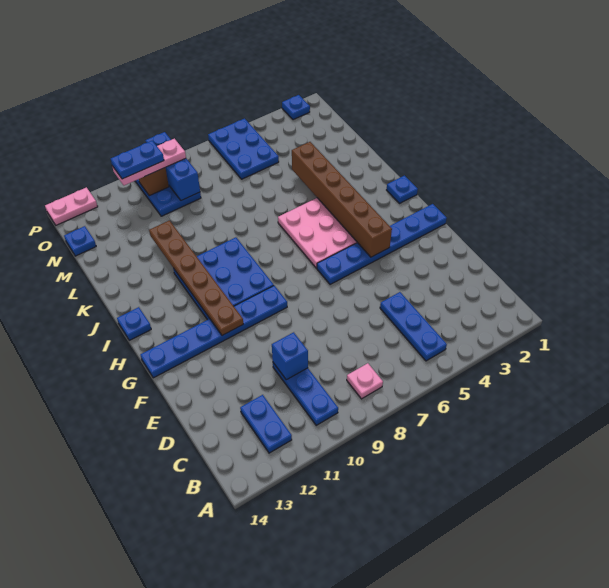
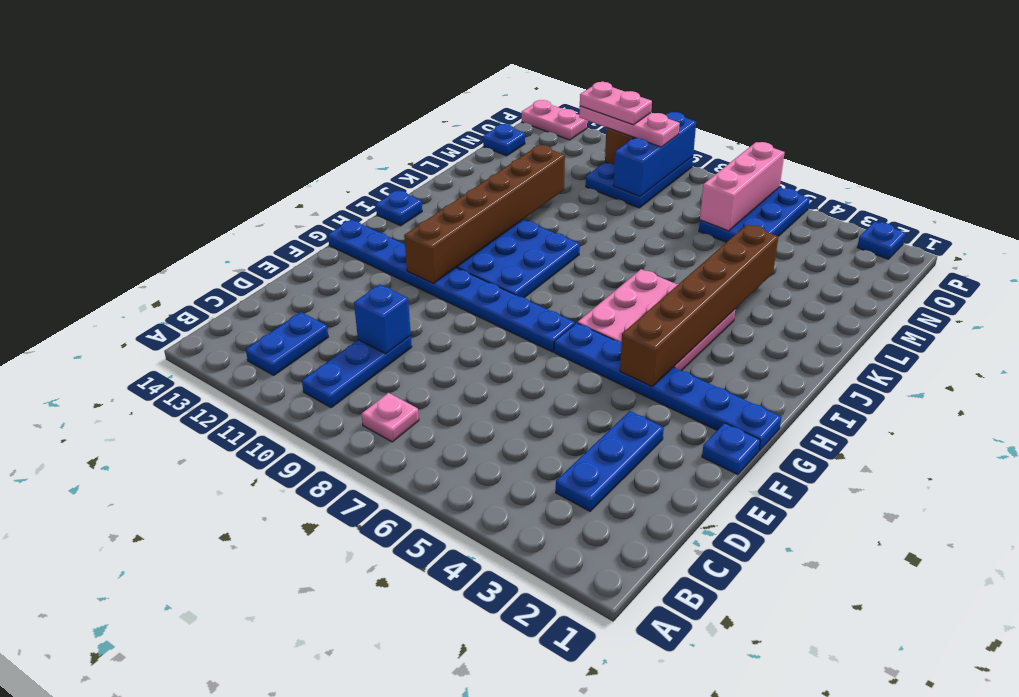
blue 1x3 plate [380,292,447,361] -> blue 1x3 plate moved to [556,411,664,511]
blue 1x6 plate [140,286,287,378] -> blue 1x8 plate [328,220,575,352]
brown 1x6 plate [149,220,243,335] -> brown 1x6 brick [404,145,565,283]
blue 1x1 plate [387,176,418,203] -> blue 1x1 plate moved to [702,423,760,475]
none -> pink 1x3 brick [700,142,785,231]
blue 1x2 plate [111,141,164,179] -> pink 1x2 plate [580,82,652,125]

